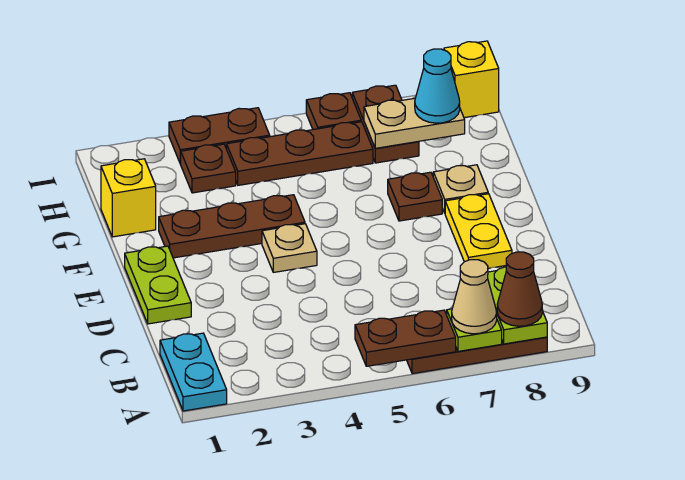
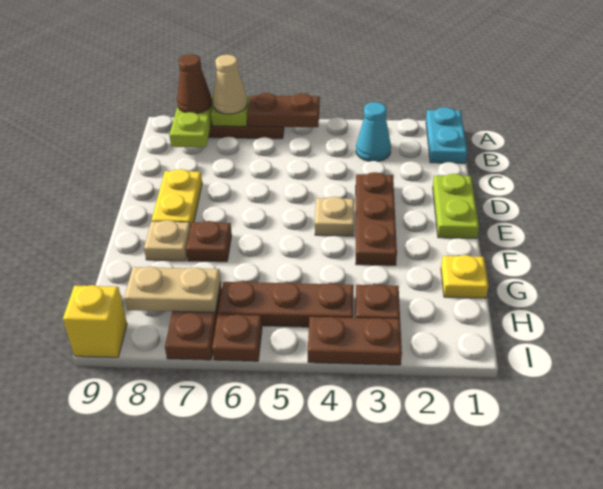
brown 1x3 plate [159,195,305,258] -> brown 1x3 plate turned to [356,172,397,265]
yellow 1x1 brick [101,159,156,237] -> yellow 1x1 plate [441,255,488,298]
cyan 1x1 cone [415,49,460,123] -> cyan 1x1 cone moved to [356,102,391,162]

